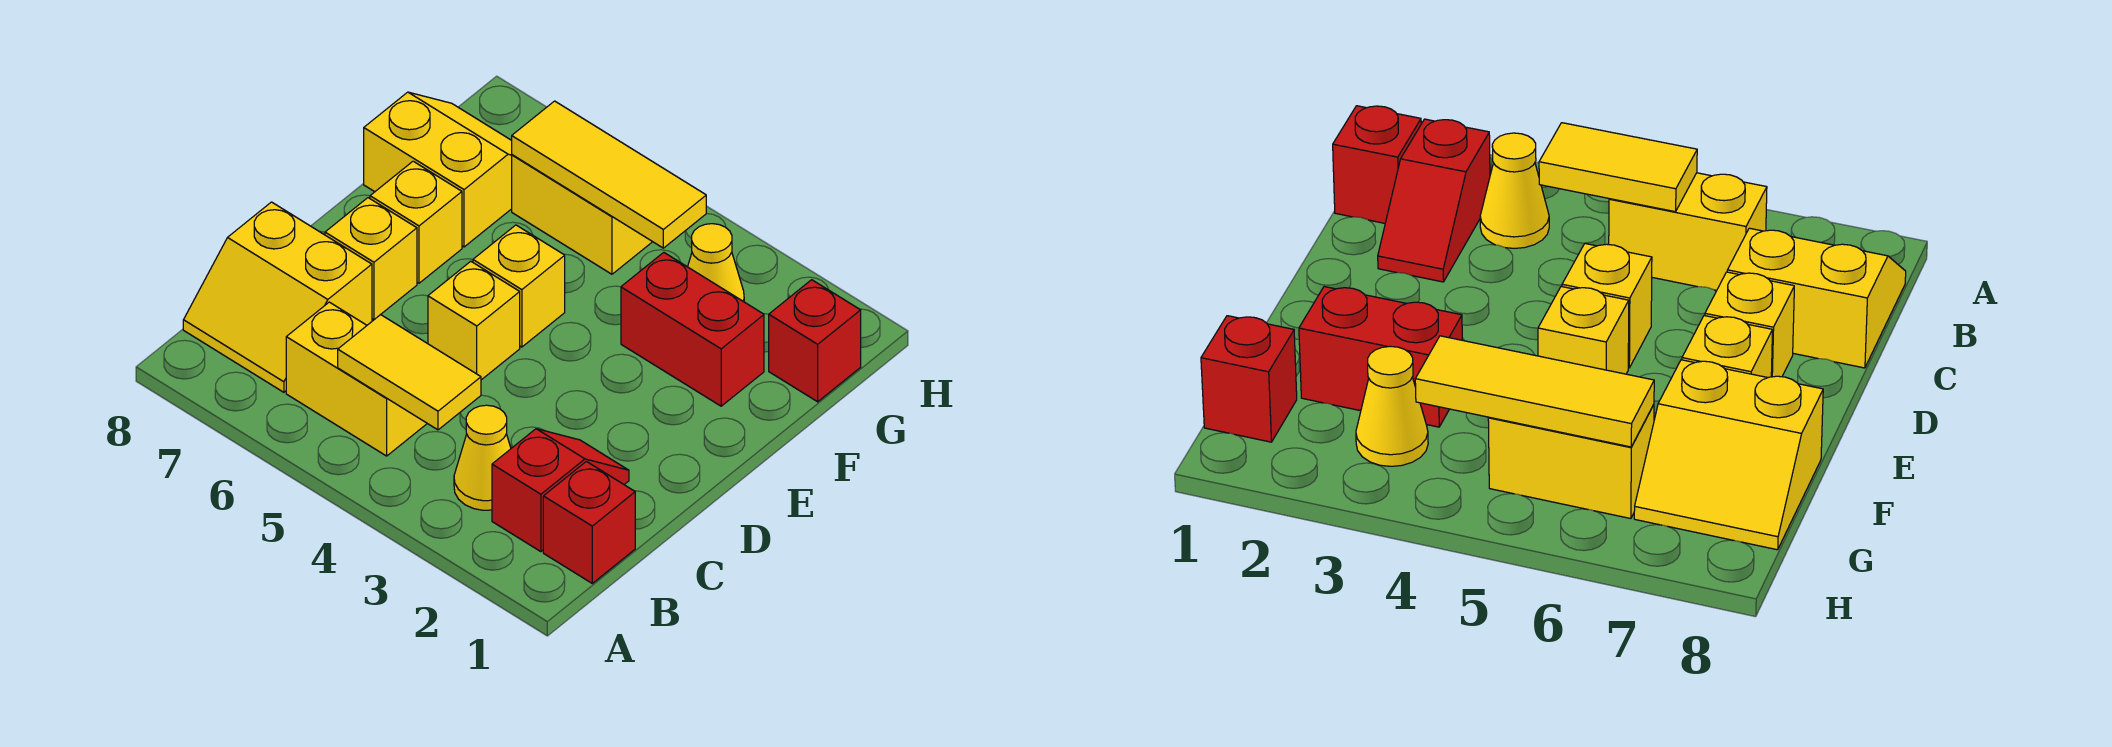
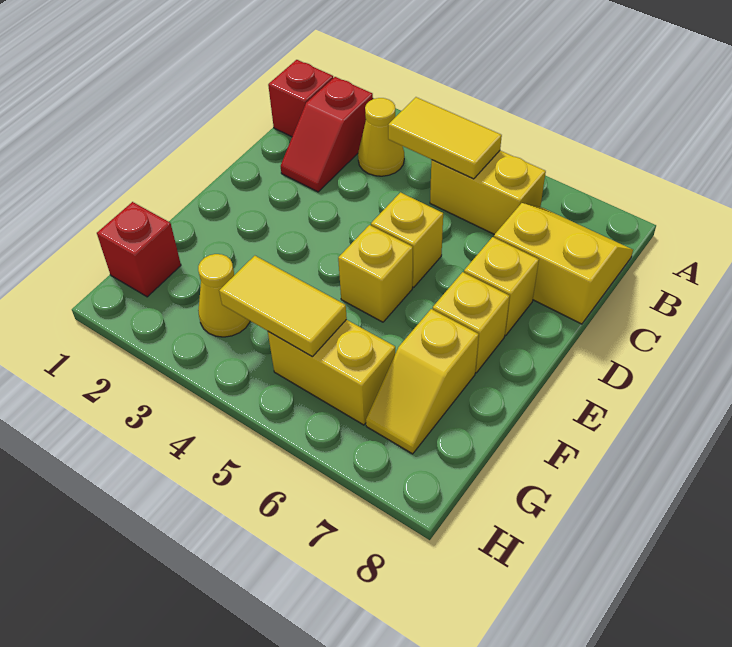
red 1x2 brick [621,252,764,406] -> none
yellow 2x2 slope [364,92,512,247] -> yellow 1x2 slope [366,309,479,454]
yellow 1x3 tile [512,101,706,248] -> yellow 1x2 tile [219,256,347,357]

